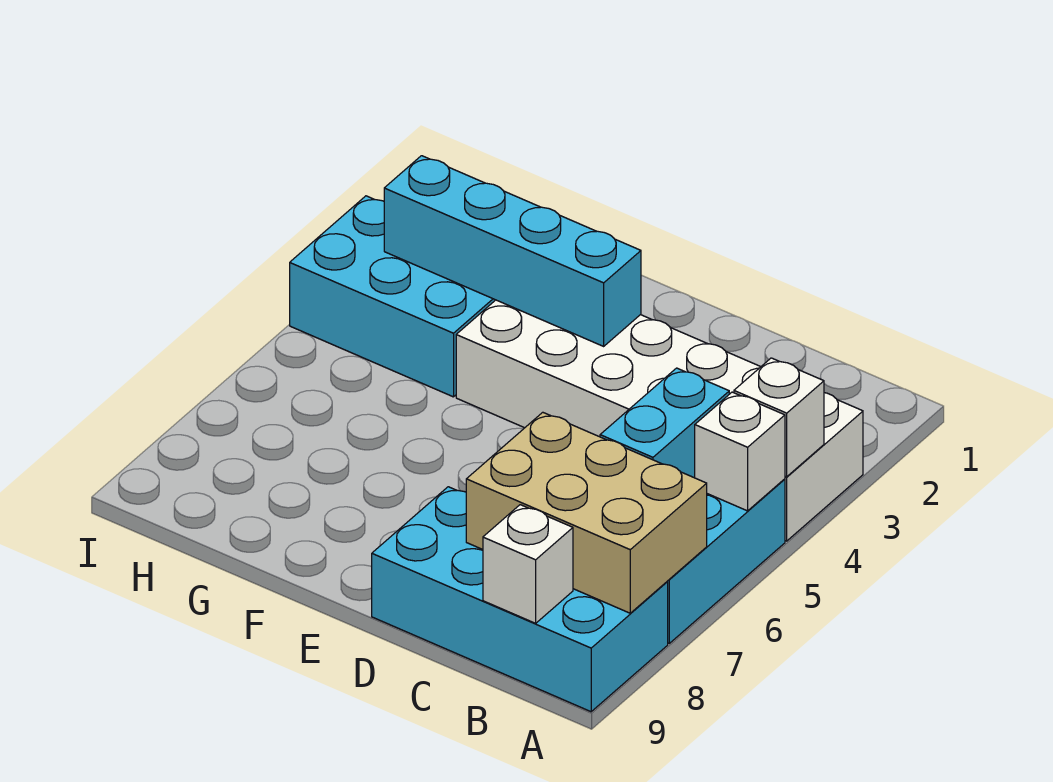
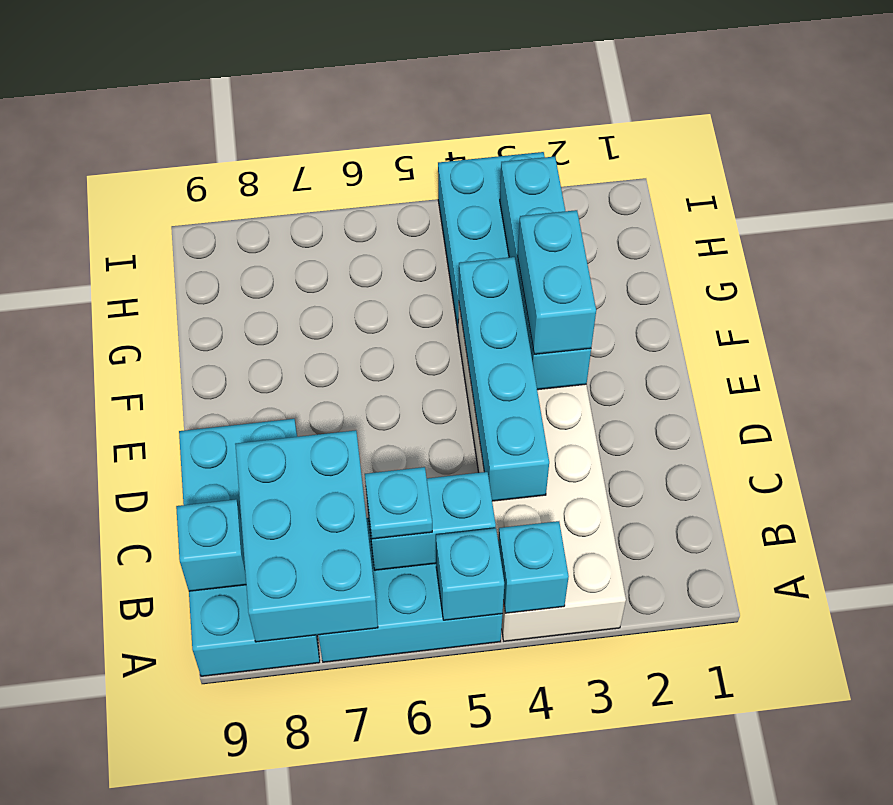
white 1x1 brick [734,358,824,477] -> cyan 1x1 brick [498,521,569,613]
white 1x1 brick [695,392,785,511] -> cyan 1x1 brick [436,528,504,620]
tan 2x3 brick [466,412,707,613] -> cyan 2x3 brick [235,430,378,642]
none -> cyan 1x1 plate [365,467,432,539]
white 1x1 brick [483,505,573,623] -> cyan 1x1 brick [176,499,246,591]
none -> cyan 1x4 brick [459,257,549,501]
none -> cyan 1x2 brick [518,210,596,354]

